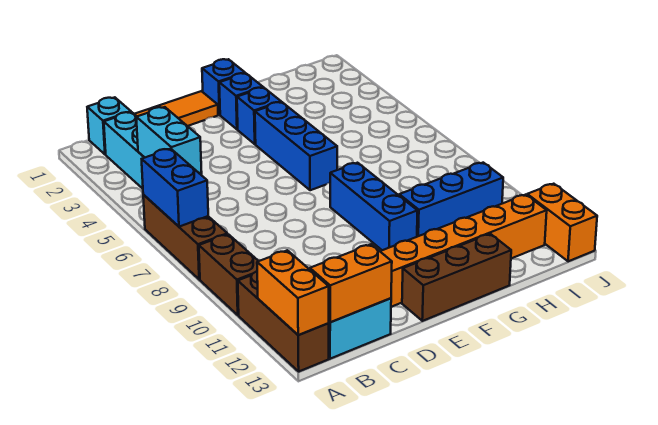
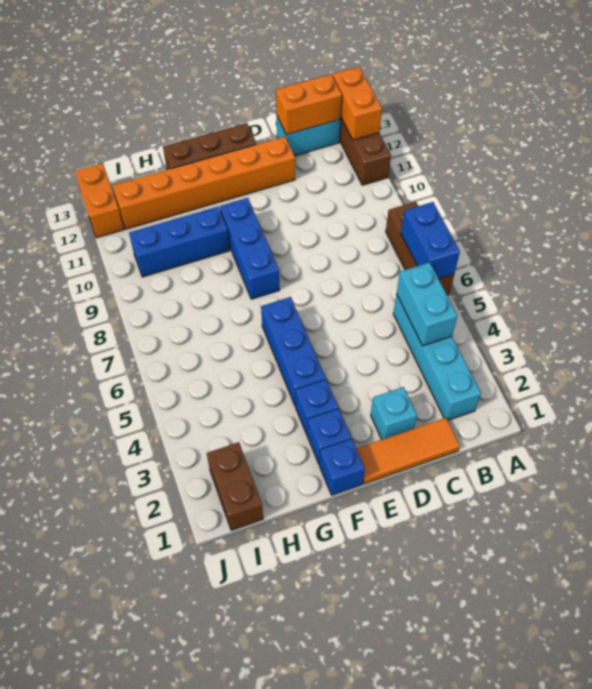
brown 1x2 brick [199,234,258,315] -> brown 1x2 brick moved to [207,442,263,530]
cyan 1x1 brick [87,97,131,155] -> cyan 1x1 brick moved to [371,387,417,440]

